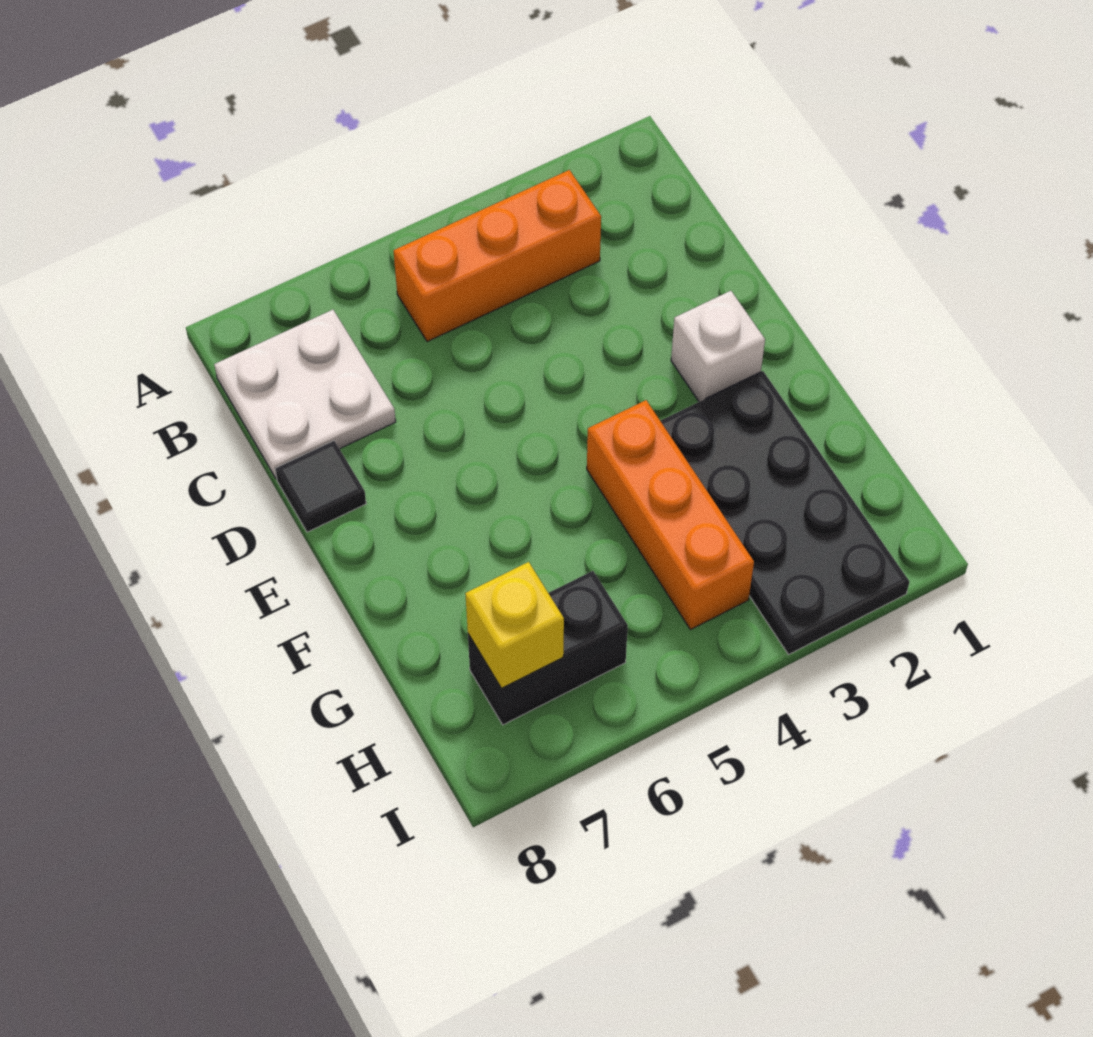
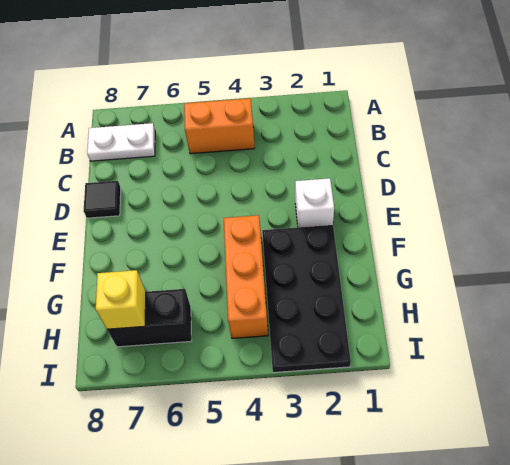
orange 1x3 brick [394,170,601,342] -> orange 1x2 brick [184,98,255,154]
white 2x2 plate [214,310,396,479] -> white 1x2 plate [87,123,155,161]

